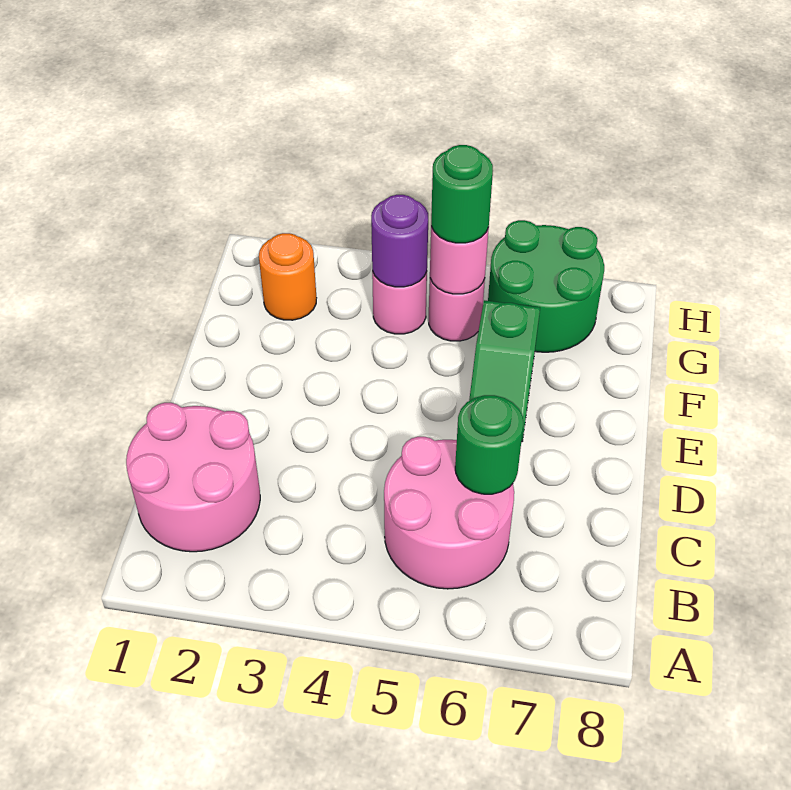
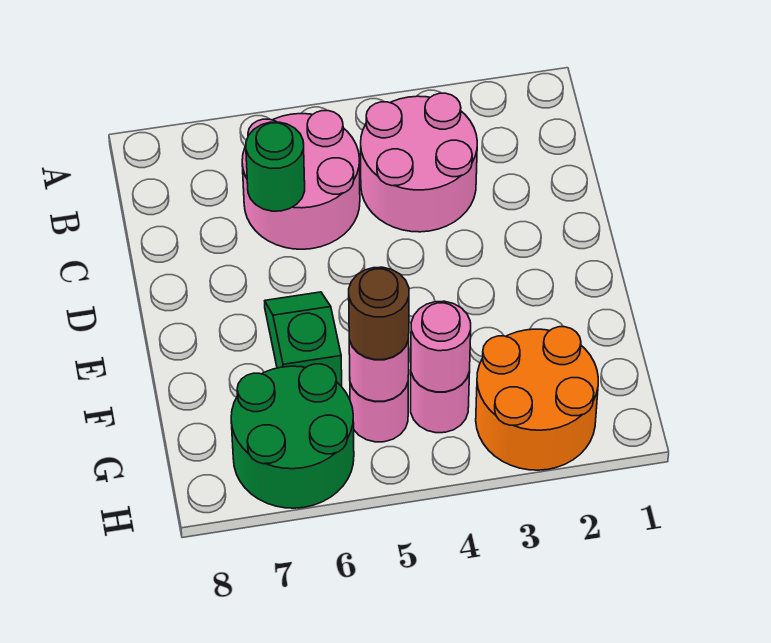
pink 2x2 round brick [126,403,260,552] -> pink 2x2 round brick moved to [361,93,477,232]
orange 1x1 round brick [259,233,316,320] -> orange 2x2 round brick [476,327,598,470]
purple 1x1 round brick [371,195,428,287] -> pink 1x1 round brick [411,301,471,392]
green 1x1 round brick [431,145,493,243] -> brown 1x1 round brick [349,267,409,360]

